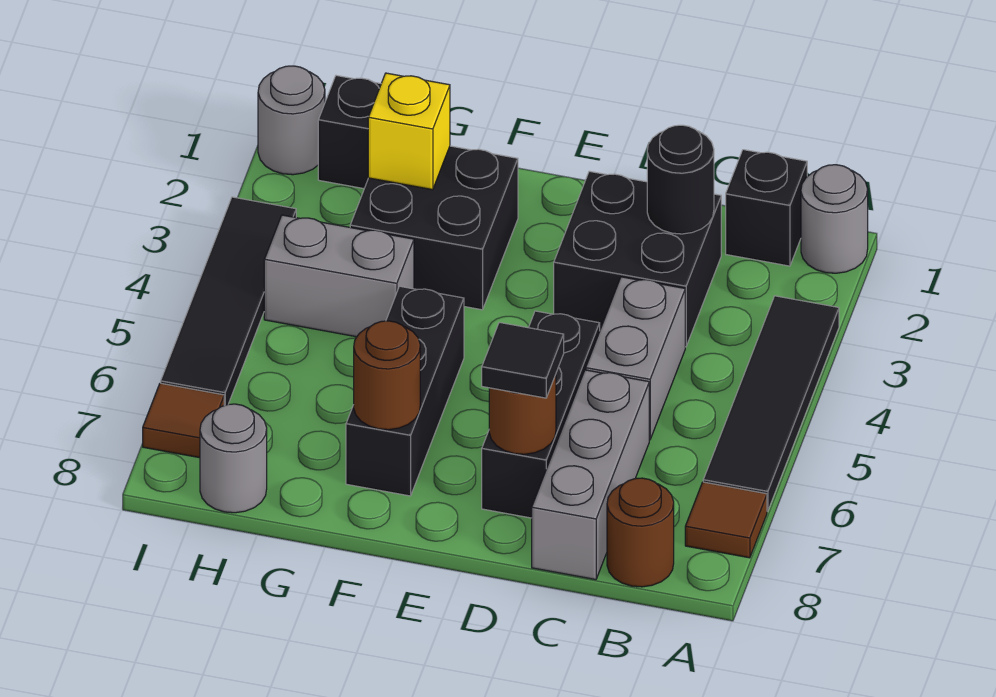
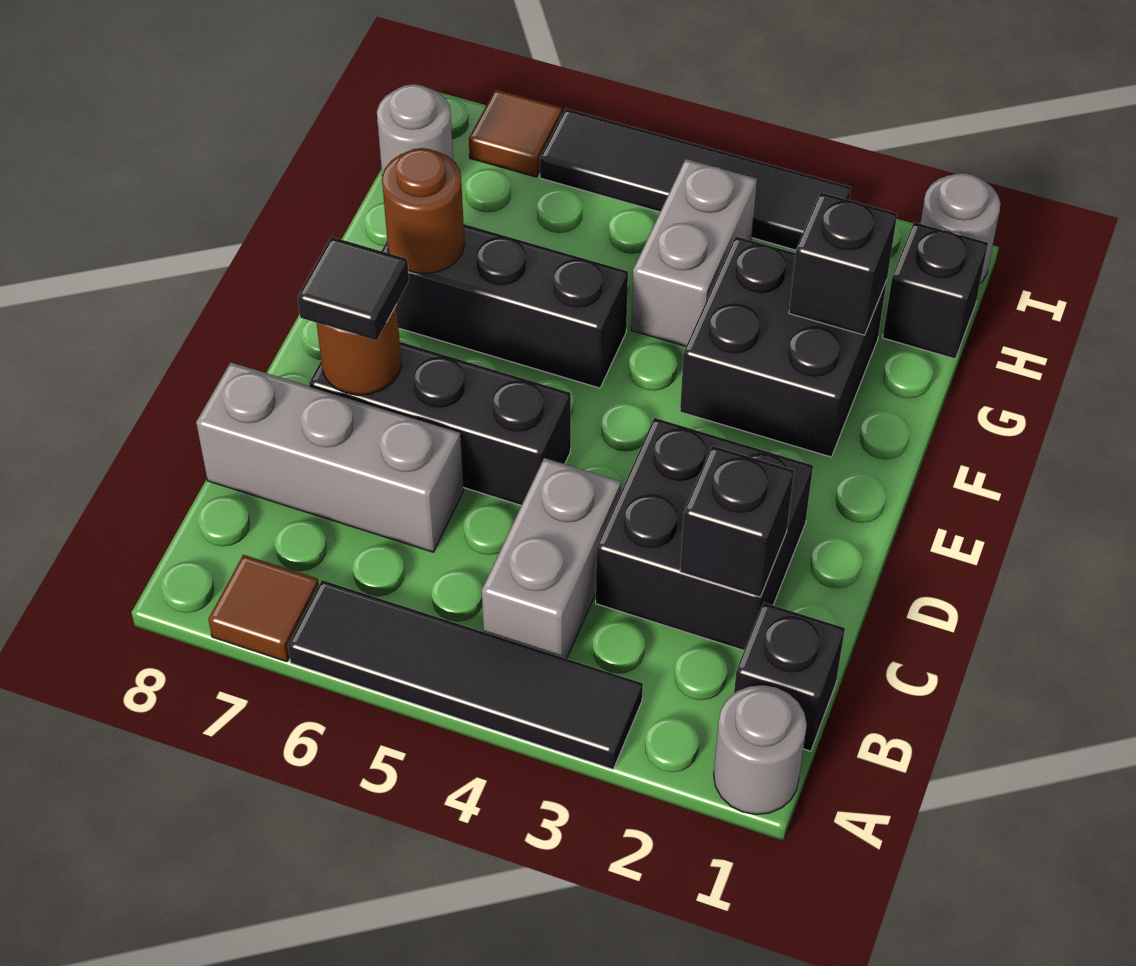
brown 1x1 round brick [607,478,674,587] -> none
black 1x1 round brick [647,125,714,234] -> black 1x1 brick [680,446,794,597]
grey 1x2 brick [586,277,685,440] -> grey 1x2 brick turned to [482,458,621,659]
yellow 1x1 brick [368,73,450,190] -> black 1x1 brick [789,192,897,335]

